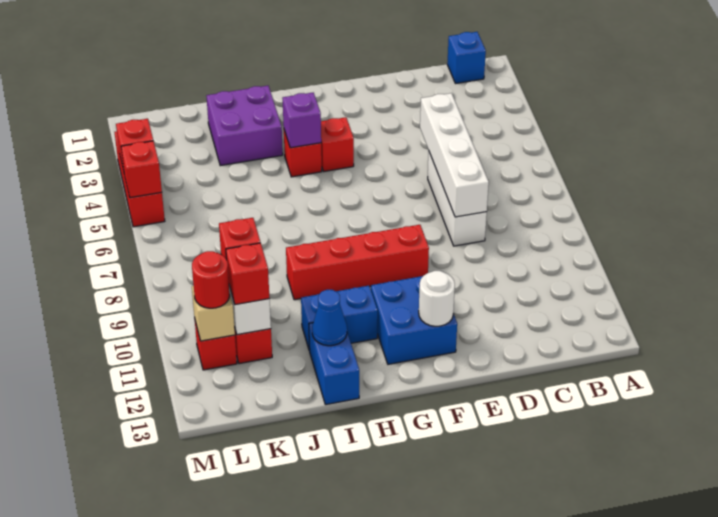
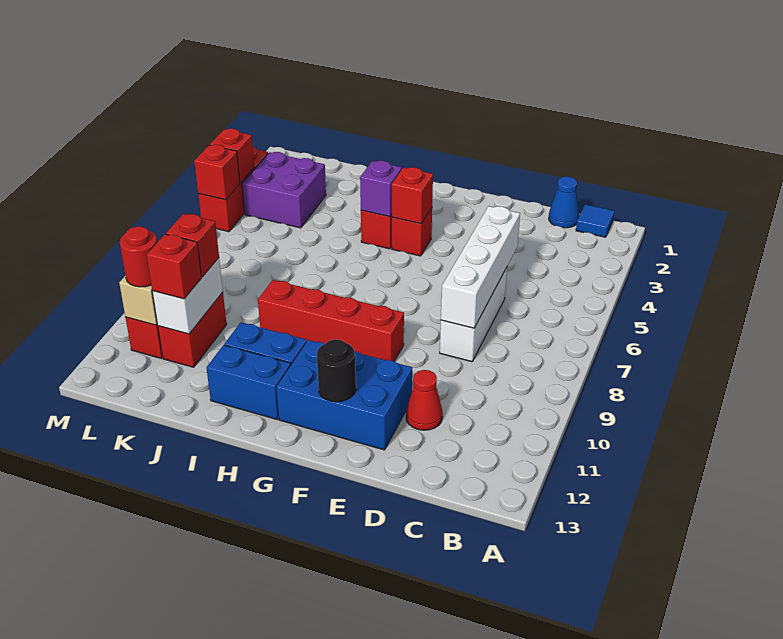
blue 1x1 brick [447,32,486,84] -> blue 1x1 tile [576,205,614,237]
none -> red 1x1 cone [406,370,443,430]
blue 2x2 brick [371,276,457,364] -> blue 2x3 brick [276,340,412,450]
white 1x1 round brick [419,271,455,326] -> black 1x1 round brick [317,339,356,402]
none -> red 1x1 brick [392,167,433,224]
purple 2x2 brick [206,86,283,166] -> purple 2x2 brick moved to [242,152,326,228]
blue 1x2 brick [309,323,359,405] -> blue 1x2 brick turned to [206,345,291,419]
blue 1x1 cone [312,290,347,346] -> blue 1x1 cone moved to [549,177,579,228]

